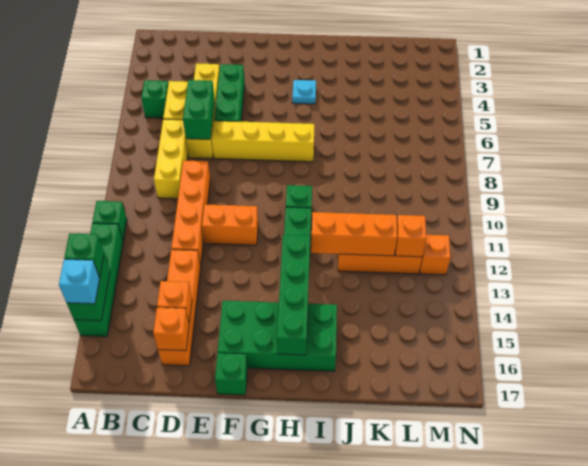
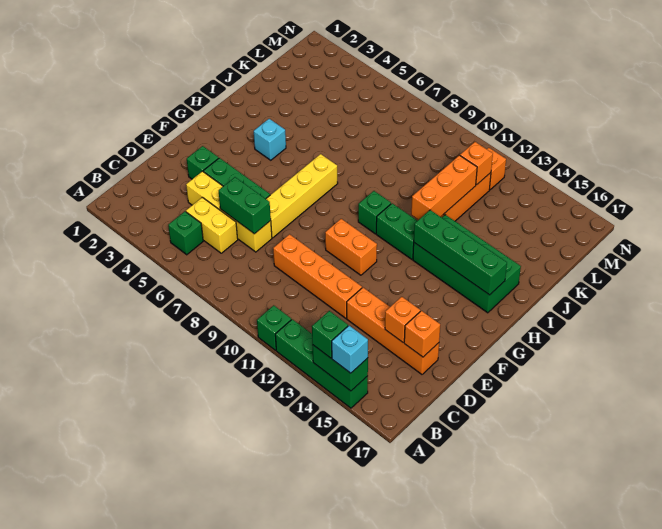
yellow 1x3 brick [154,119,188,199] -> none
orange 1x2 brick [202,204,258,245] -> orange 1x2 brick turned to [325,219,377,275]
green 2x4 brick [218,301,337,371] -> green 2x4 brick turned to [413,215,521,313]
green 1x1 brick [215,353,247,395] -> green 1x1 brick moved to [187,146,219,179]
cyan 1x1 plate [292,80,316,104] -> cyan 1x1 brick [254,119,286,160]

